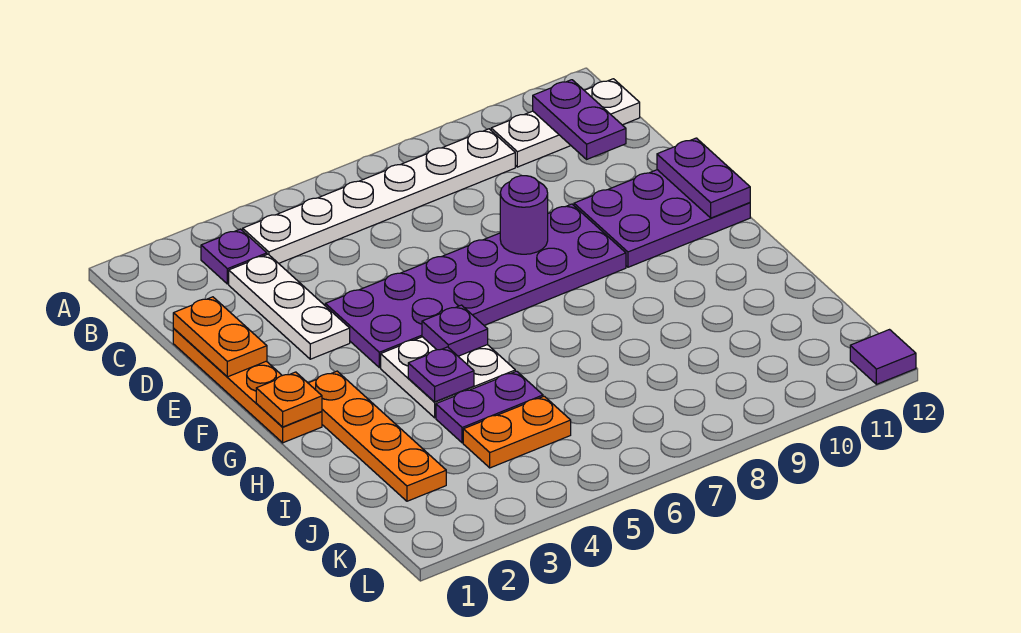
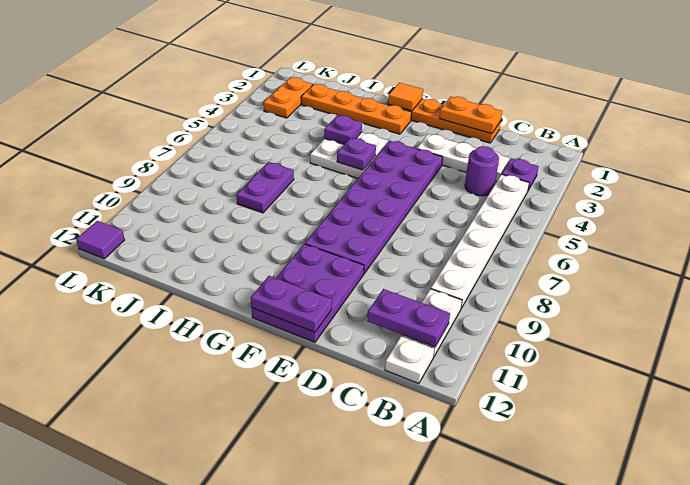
purple 1x1 round brick [500,176,548,254] -> purple 1x1 round brick moved to [465,146,499,196]
orange 1x1 plate [256,372,322,427] -> orange 1x1 tile [388,83,423,111]
purple 1x2 plate [436,371,543,443] -> purple 1x2 plate moved to [236,162,294,213]
orange 1x2 plate [463,396,571,468] -> orange 1x2 plate moved to [264,77,313,118]

